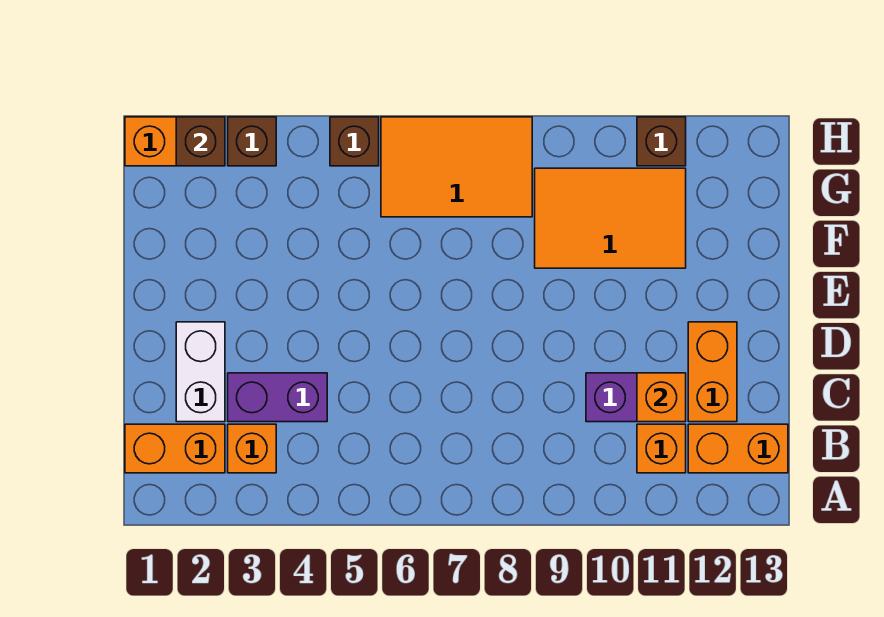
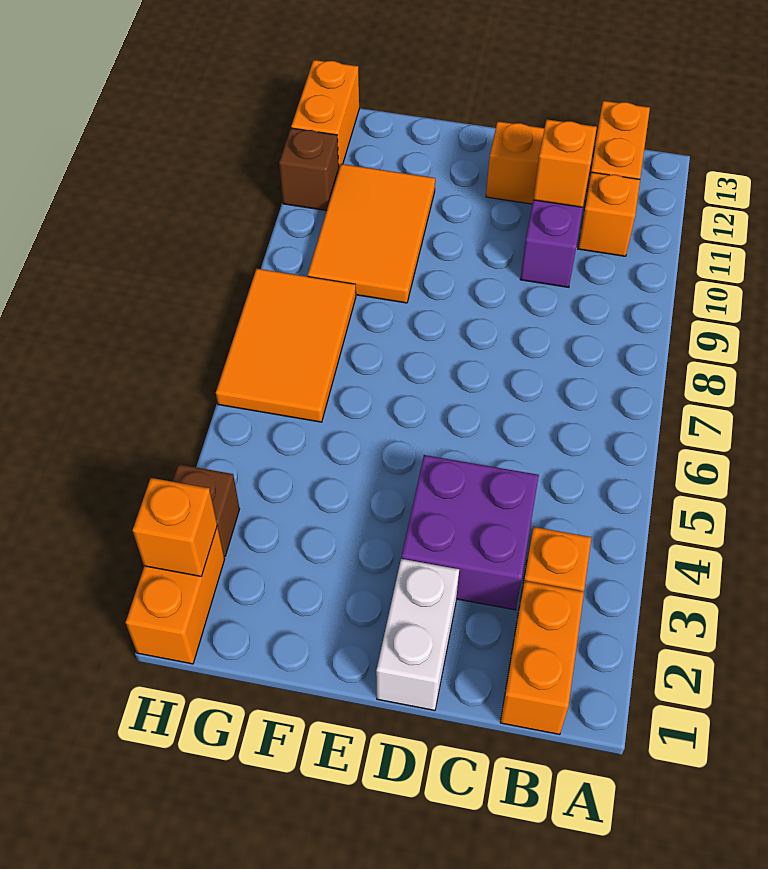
white 1x2 brick [176,322,225,422] -> white 1x2 brick turned to [376,559,459,710]
purple 1x2 brick [228,373,327,422] -> purple 2x2 brick [401,455,539,610]
brown 1x1 brick [176,117,225,166] -> orange 1x1 brick [133,478,217,577]
brown 1x1 brick [330,117,379,166] -> none
none -> orange 1x2 brick [291,60,359,168]

